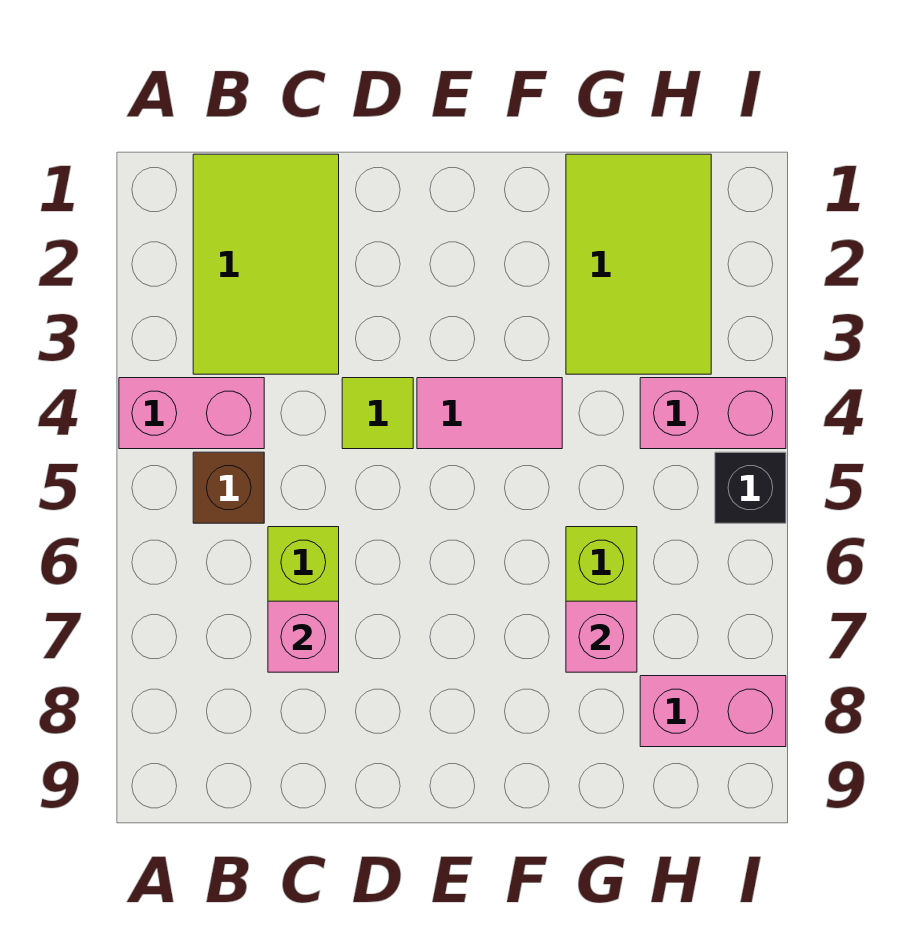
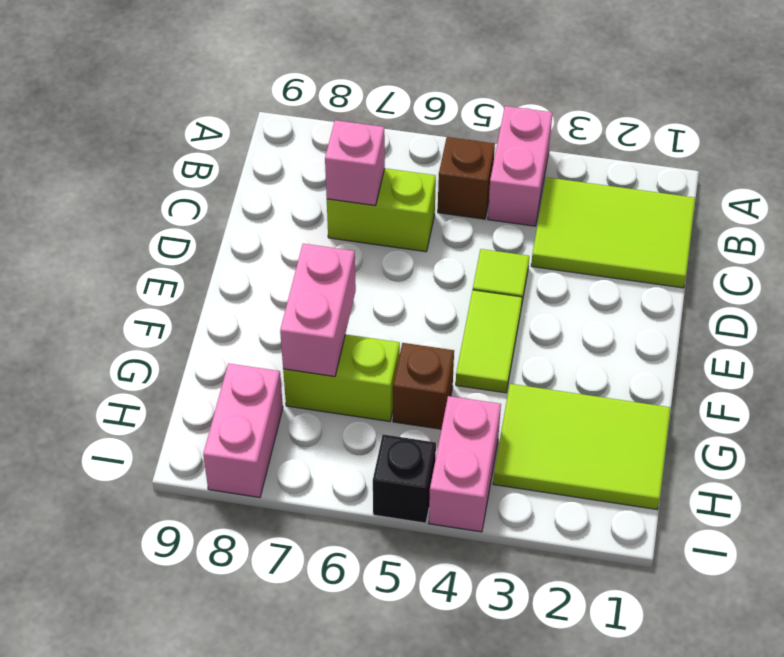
pink 1x2 tile [417,378,562,449] -> lime 1x2 tile [456,290,522,393]
none -> brown 1x1 brick [393,343,454,429]
pink 1x1 brick [566,601,637,672] -> pink 1x2 brick [280,244,356,377]

